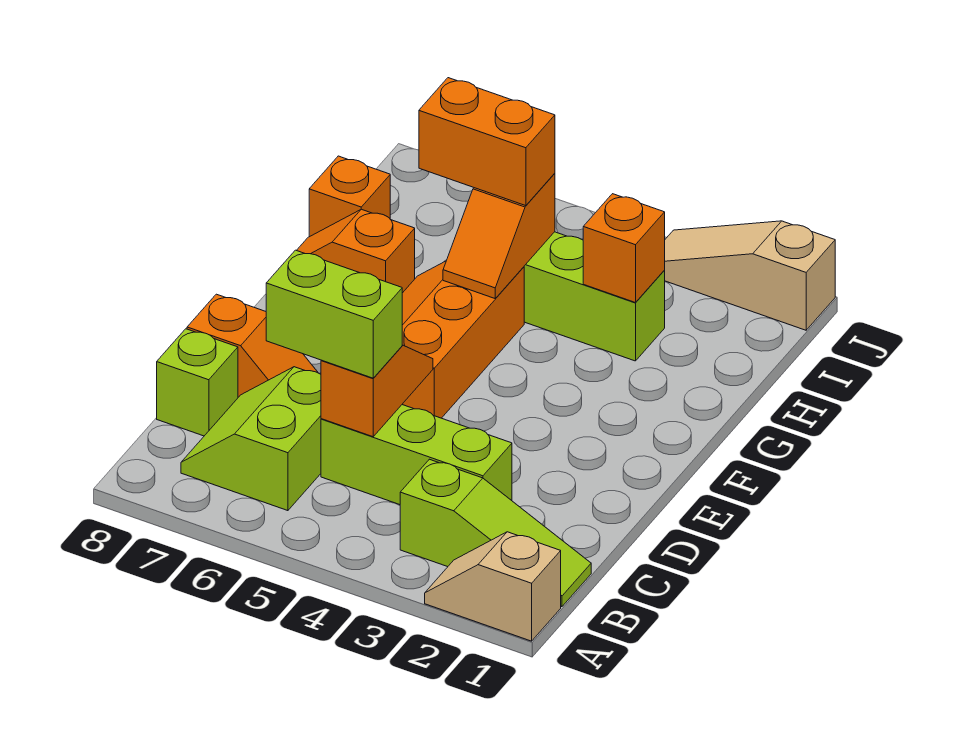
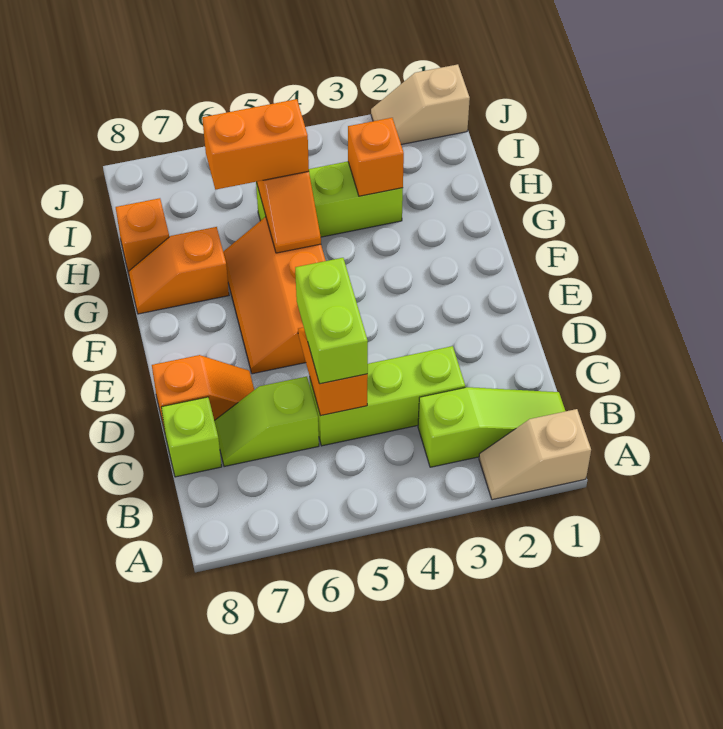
lime 2x2 slope [181,367,321,511] -> lime 1x2 slope [214,376,319,467]
lime 1x2 brick [266,250,402,378] -> lime 1x2 brick turned to [295,258,368,384]
tan 1x3 slope [664,221,835,330] -> tan 1x2 slope [371,64,470,145]

